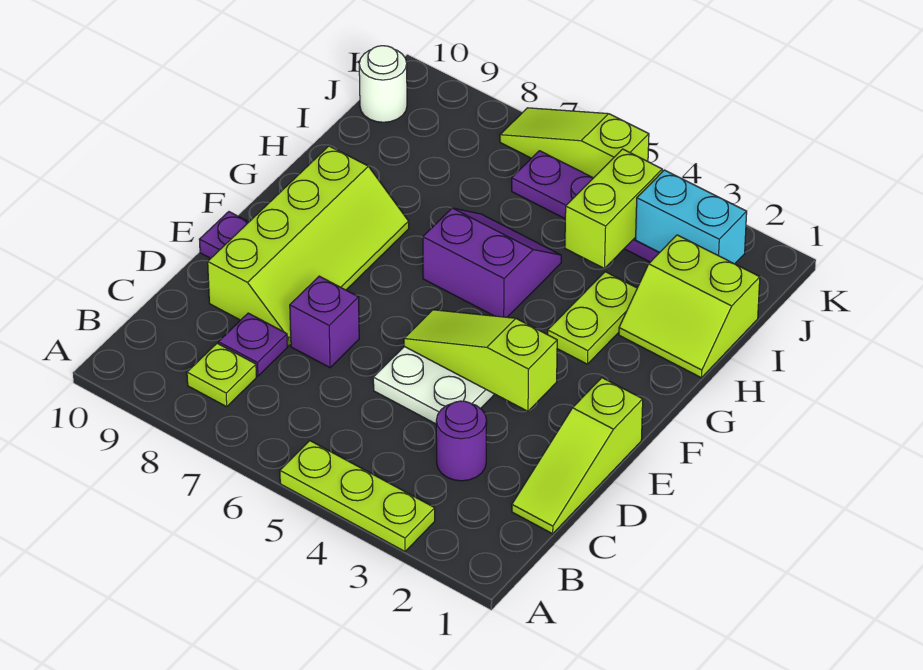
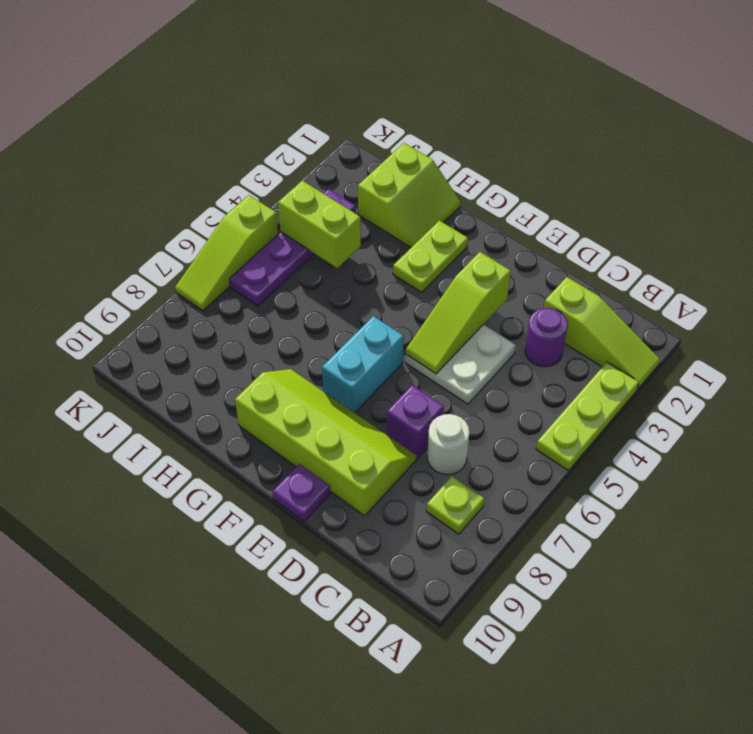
lime 1x3 slope [512,378,643,534] -> lime 1x3 slope moved to [544,277,660,389]
purple 1x1 plate [218,313,287,376] -> none
lime 1x2 plate [548,272,637,364] -> lime 1x2 plate turned to [393,220,468,292]
purple 2x2 slope [423,208,561,317] -> none
cyan 1x2 brick [636,170,747,264] -> cyan 1x2 brick moved to [322,316,404,413]
white 1x1 round brick [359,46,407,122] -> white 1x1 round brick moved to [427,414,470,475]

